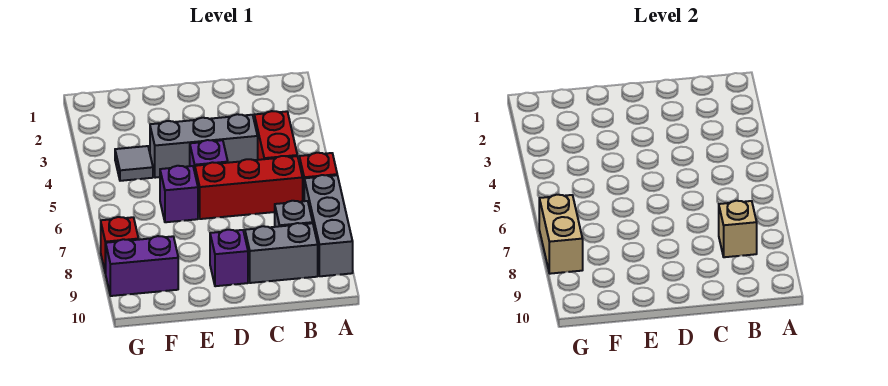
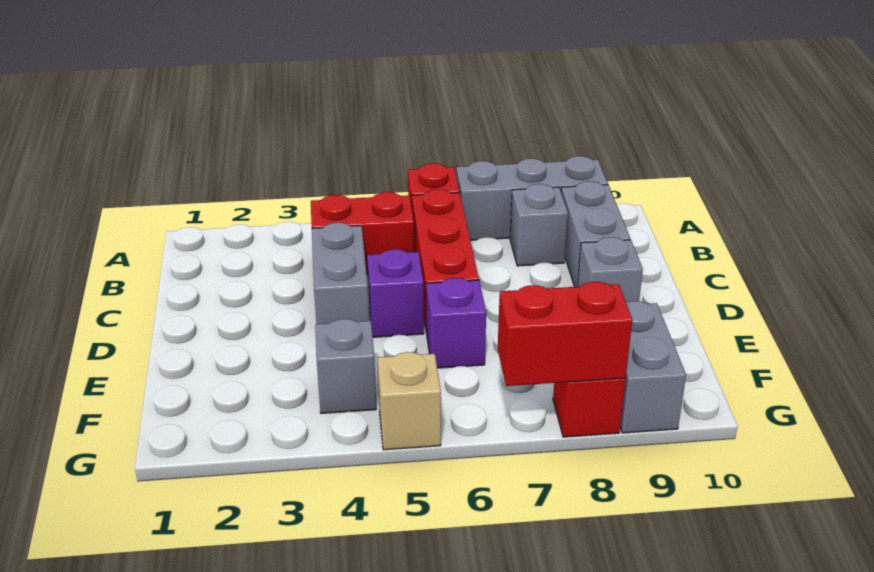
tan 1x1 brick [719,201,757,257] -> tan 1x1 brick moved to [378,352,441,450]
grey 1x3 brick [150,114,258,178] -> grey 1x2 brick [312,223,369,324]
purple 1x1 brick [210,230,248,286] -> grey 1x1 brick [577,237,643,303]
grey 1x1 tile [115,146,153,181] -> grey 1x1 brick [315,319,376,413]
purple 1x2 brick [106,236,178,296] -> grey 1x2 brick [620,301,686,433]
tan 1x2 brick [539,195,583,274] -> red 1x2 brick [498,282,632,386]

